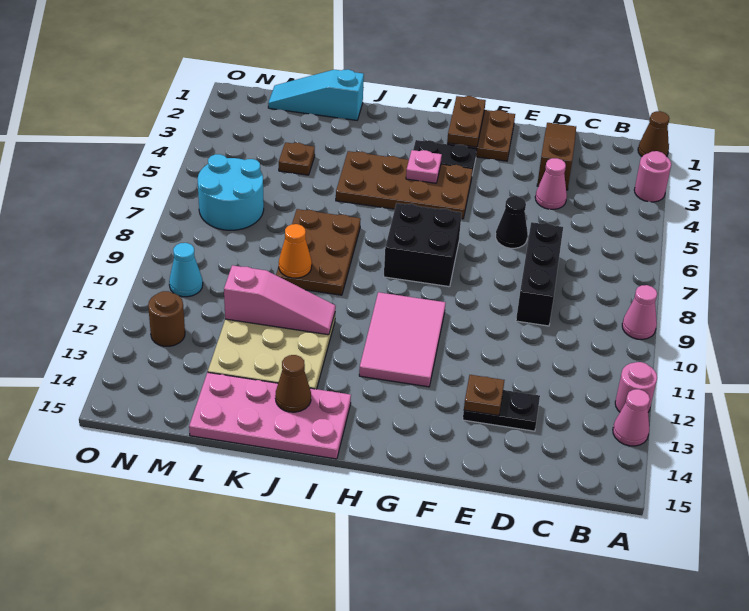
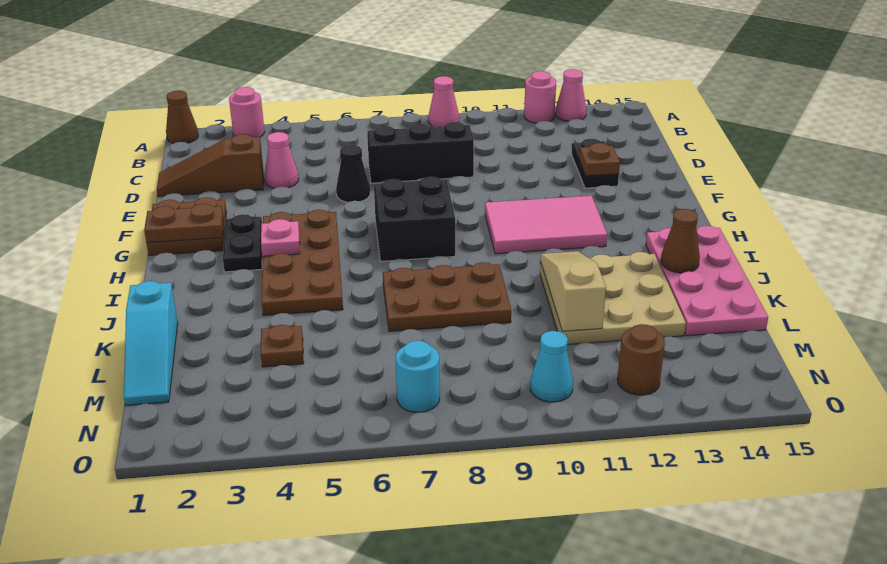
pink 1x3 slope [224,265,335,335] -> tan 1x3 slope [541,251,606,331]
orange 1x1 cone [279,224,312,278] -> none
cyan 2x2 round brick [198,154,264,230] -> cyan 1x1 round brick [396,341,440,413]

